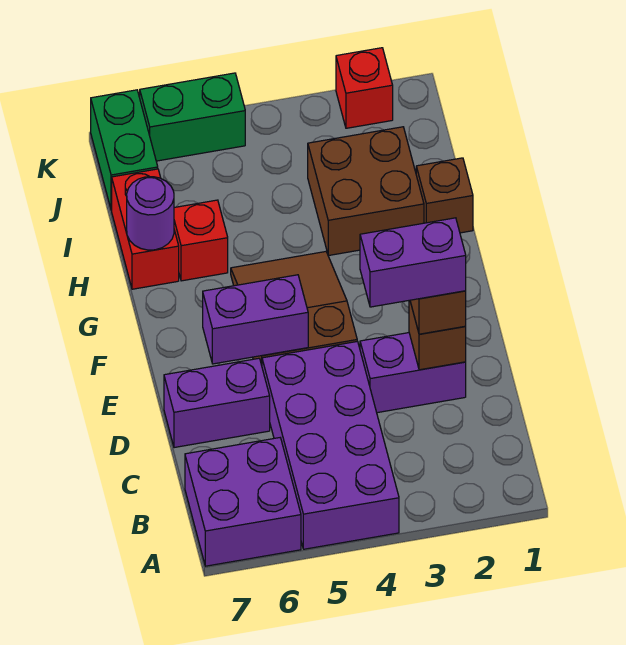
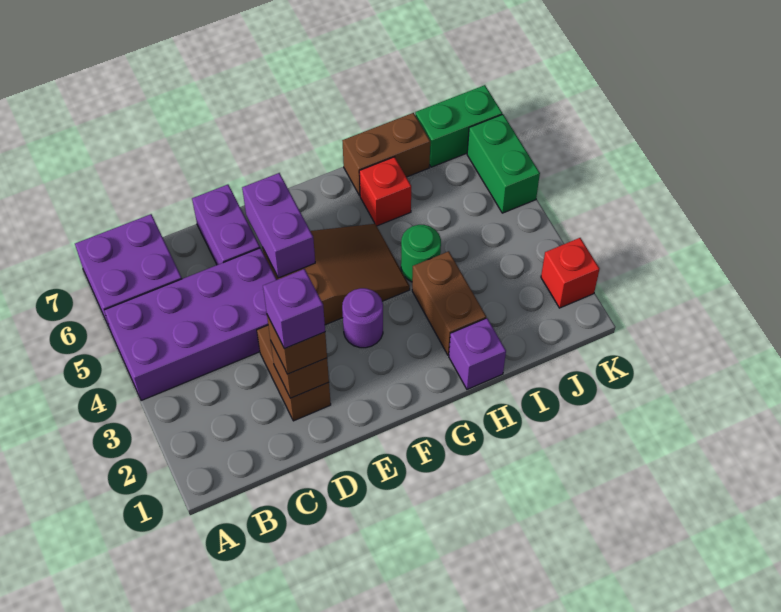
purple 1x2 brick [360,333,466,413] -> brown 1x2 brick [257,325,331,421]
purple 1x2 brick [360,218,466,307] -> purple 1x1 brick [263,269,325,349]
brown 1x1 brick [416,158,473,233] -> purple 1x1 brick [449,318,506,389]
brown 2x2 brick [308,127,424,256] -> brown 1x2 brick [412,251,486,355]
none -> green 1x1 round brick [401,225,441,282]
red 1x2 brick [112,169,179,289] -> brown 1x2 brick [342,113,430,196]
purple 1x1 round brick [127,177,174,250] -> purple 1x1 round brick moved to [342,288,383,348]

